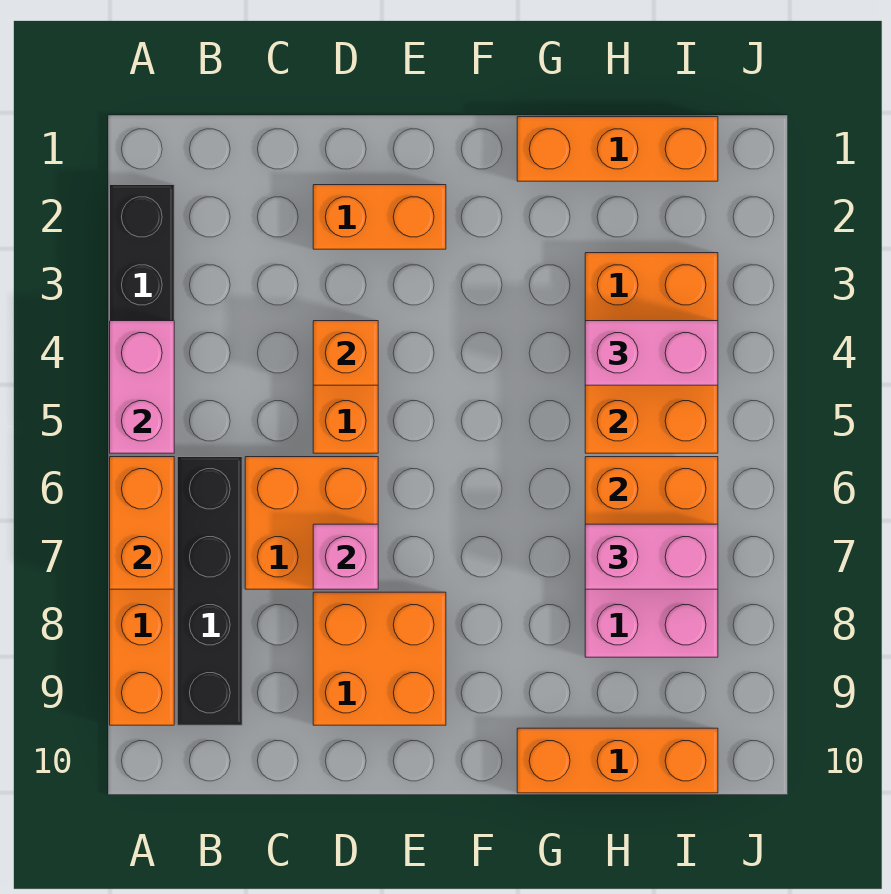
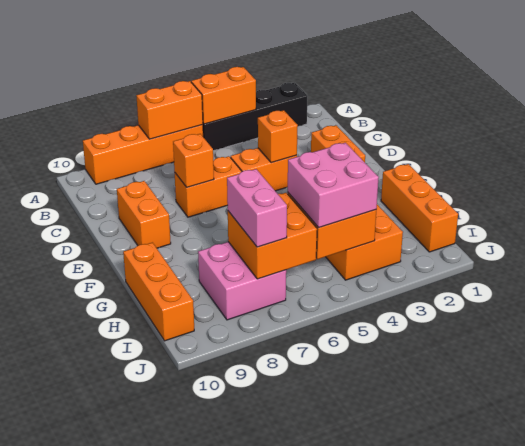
pink 1x2 brick [110,321,174,453] -> orange 1x2 brick [191,67,256,124]
black 1x4 brick [177,457,242,725] -> none
orange 2x2 brick [245,457,378,589] -> orange 1x2 brick [175,156,242,217]
pink 1x1 brick [313,524,378,589] -> orange 1x1 brick [173,134,214,187]
orange 2x2 brick [313,592,446,725] -> orange 1x2 brick [117,181,171,248]
pink 1x2 brick [585,321,718,385] -> pink 2x2 brick [288,143,379,228]

